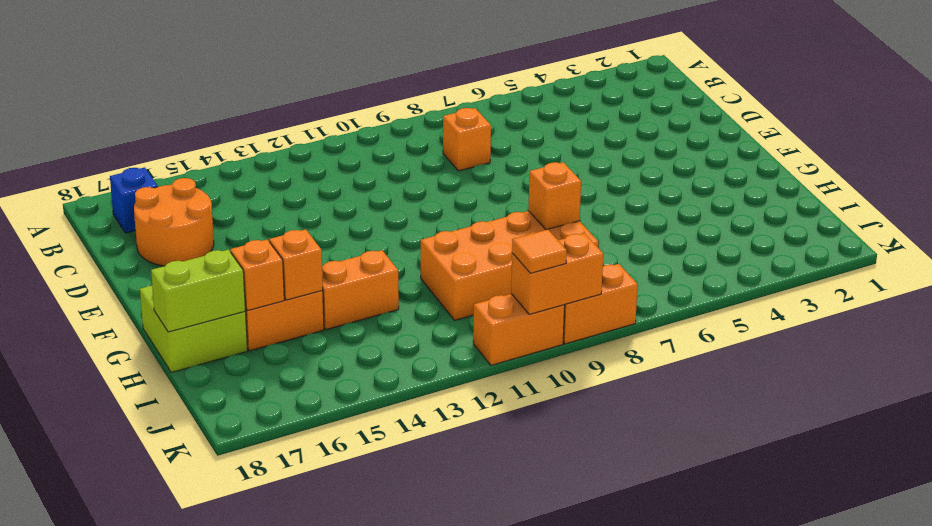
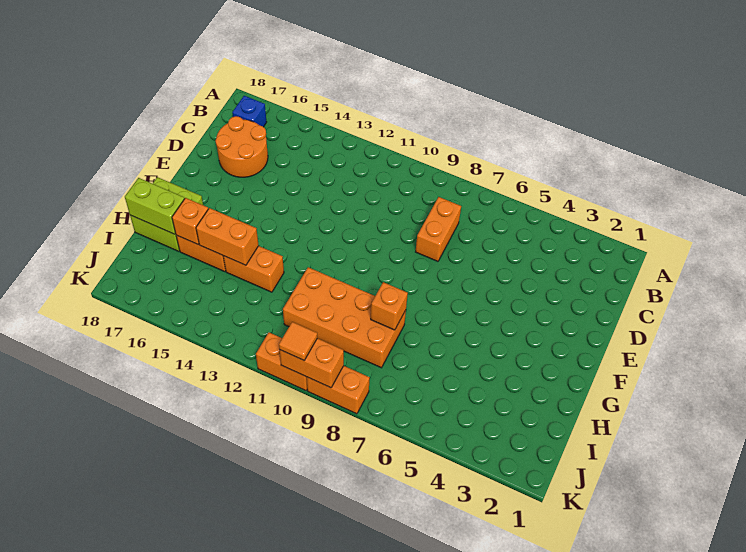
orange 1x1 brick [443,108,491,171] -> orange 1x2 brick [416,197,461,261]
orange 1x1 brick [269,229,323,300] -> orange 1x2 brick [196,208,259,265]

